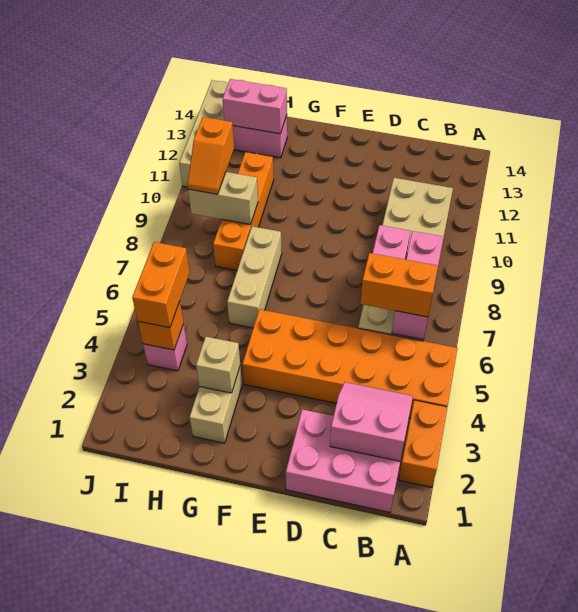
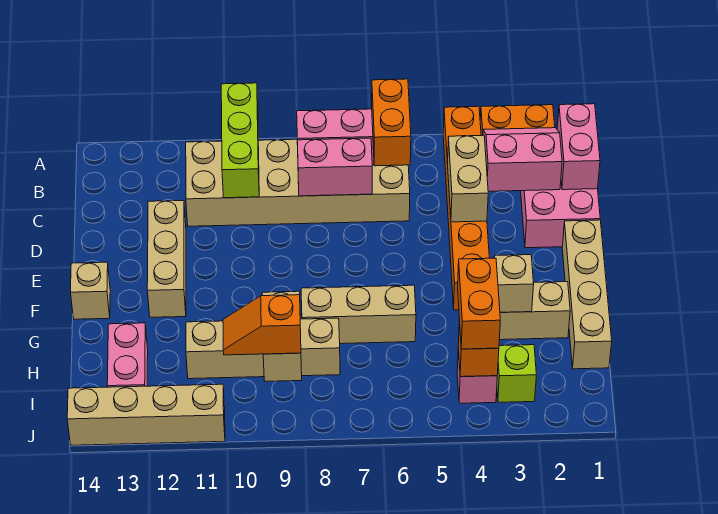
orange 2x6 brick [242,309,458,418] -> orange 1x6 brick [443,106,489,310]
none -> lime 1x3 brick [221,83,259,198]
pink 2x2 slope [330,382,413,461] -> pink 2x2 slope turned to [483,128,562,191]
none -> tan 1x2 brick [448,135,488,222]
none -> tan 1x3 brick [147,200,186,317]
none -> tan 1x4 brick [562,220,612,369]
none -> tan 1x1 brick [71,262,110,319]
orange 1x4 brick [213,152,274,270] -> tan 1x4 brick [186,318,340,379]
pink 1x2 brick [223,79,287,134] -> pink 1x2 brick moved to [557,104,600,190]
none -> lime 1x1 brick [497,345,536,402]
orange 1x2 brick [132,242,190,328] -> orange 1x2 brick turned to [458,258,500,349]
orange 1x2 slope [187,117,234,194] -> orange 1x2 slope turned to [223,295,301,355]

